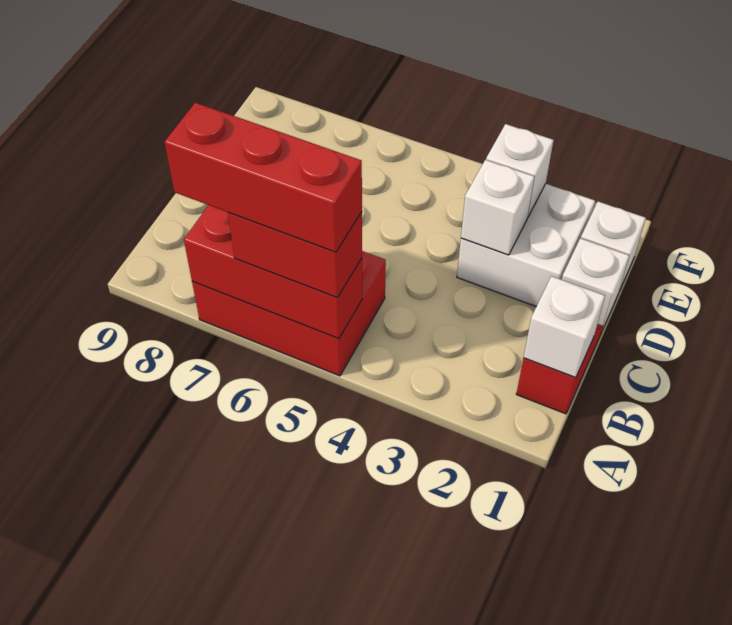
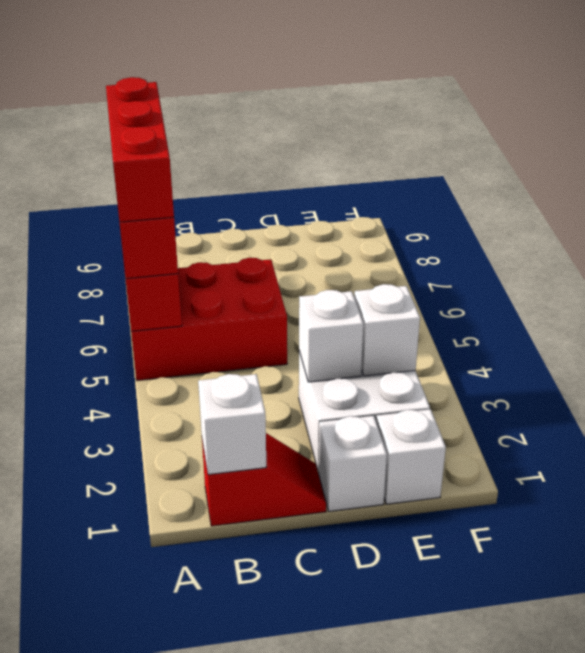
red 2x3 brick [192,251,386,376] -> red 2x3 brick turned to [131,258,287,381]

